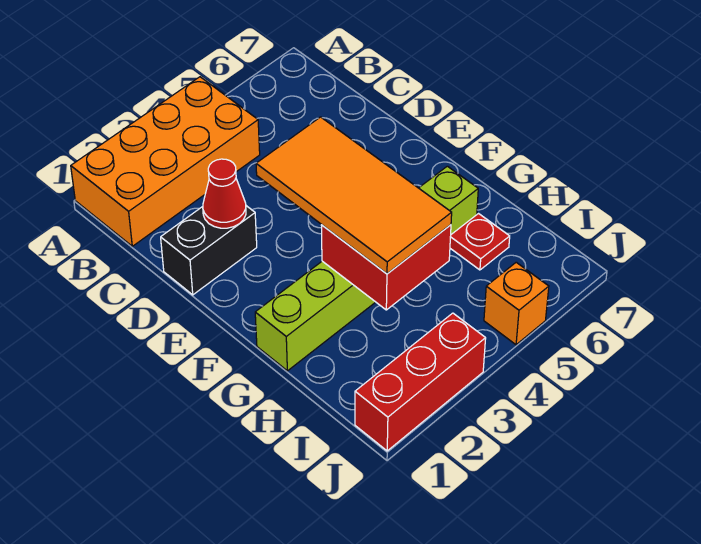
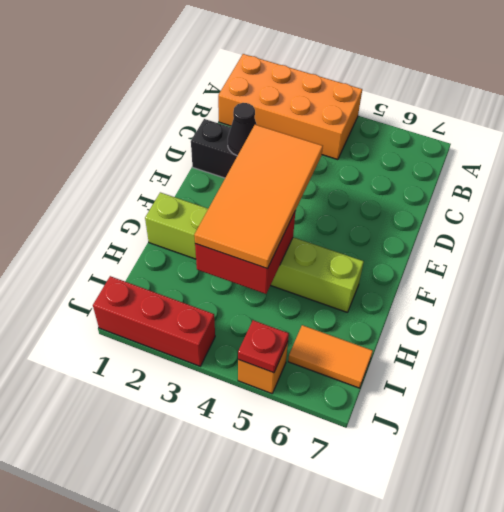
red 1x1 cone [203,159,246,228] -> black 1x1 cone [228,103,257,156]
red 1x1 plate [450,214,510,270] -> red 1x1 plate moved to [238,320,289,373]
none -> orange 1x2 tile [288,325,373,388]

